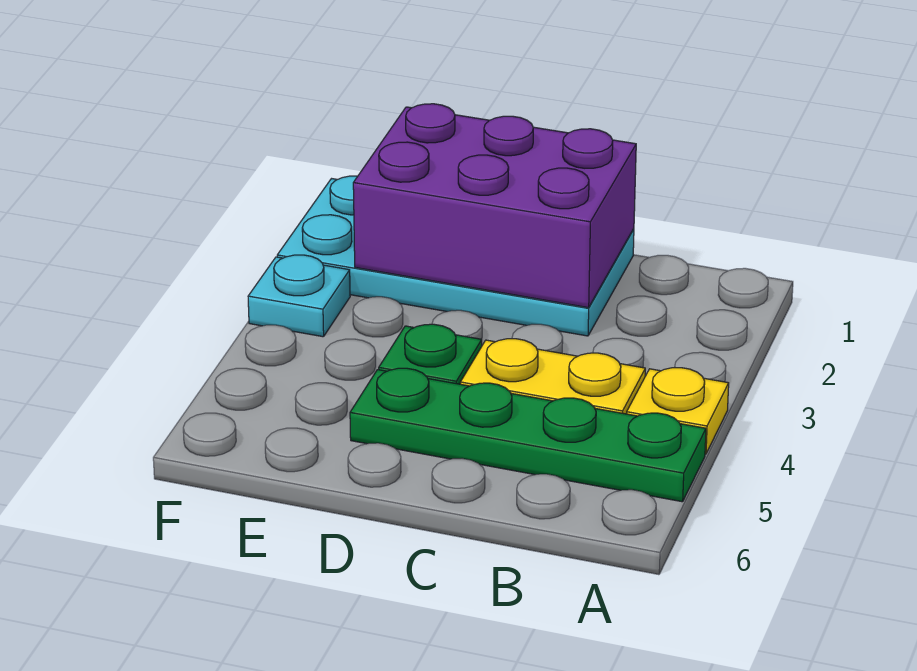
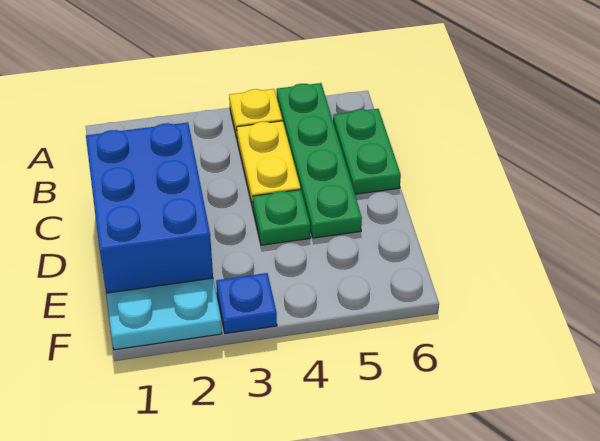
none -> green 1x2 plate [333,109,401,194]
purple 2x3 brick [353,104,636,308] -> blue 2x3 brick [86,123,213,293]
cyan 1x1 plate [248,255,350,337] -> blue 1x1 plate [216,273,277,334]

